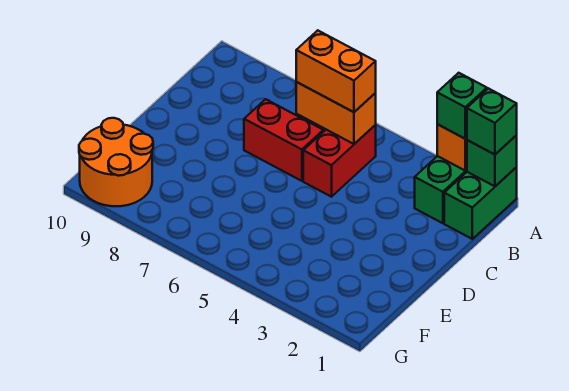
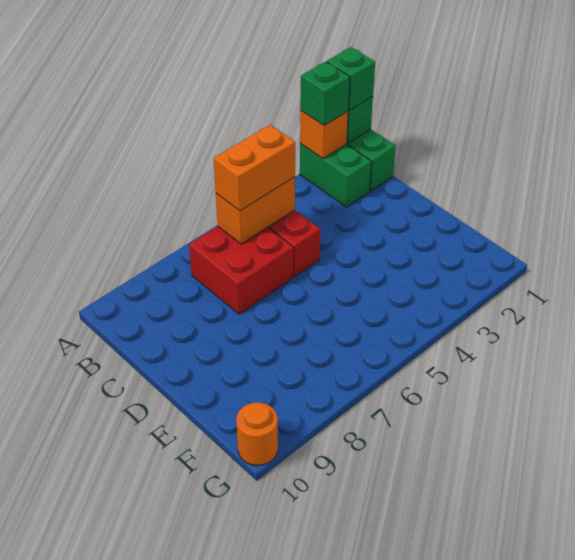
red 1x2 brick [244,99,323,181] -> red 2x2 brick [189,226,293,314]
orange 2x2 round brick [79,118,153,206] -> orange 1x1 round brick [236,402,278,465]

